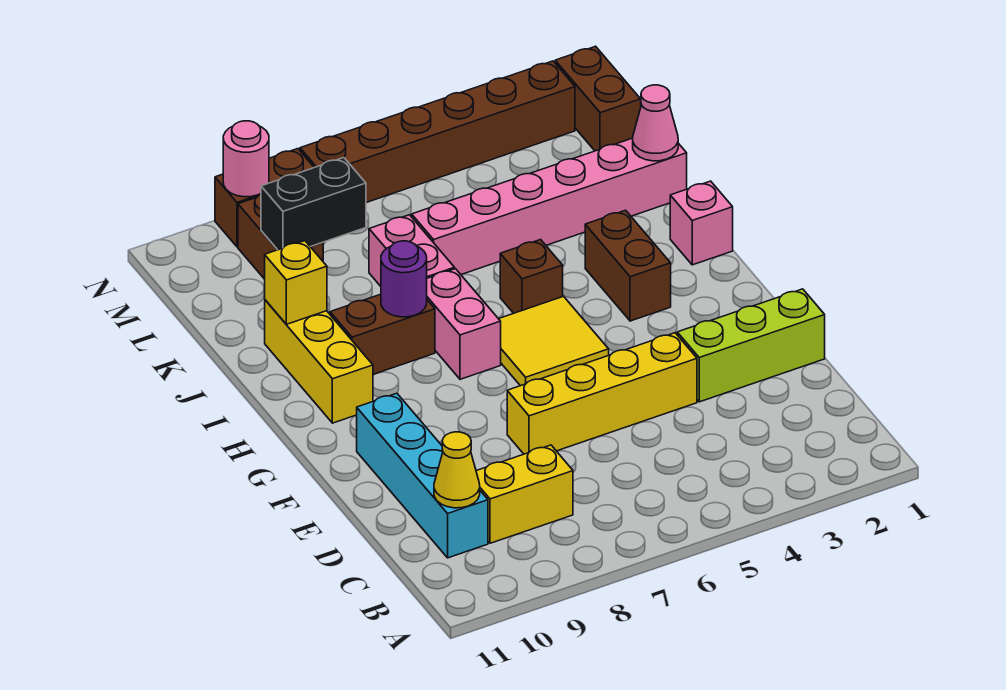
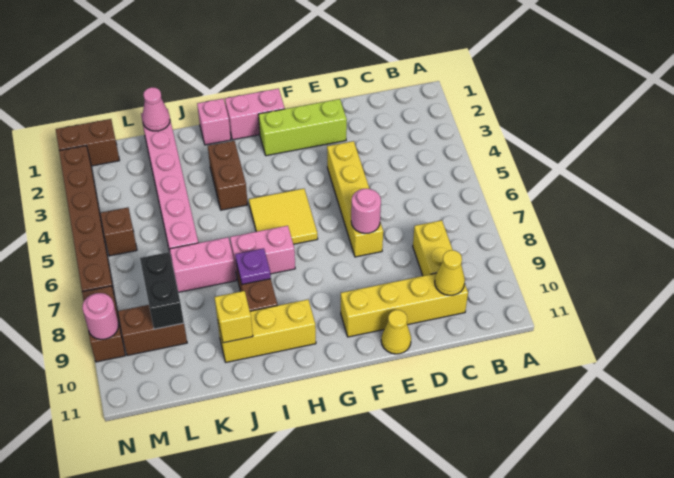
cyan 1x4 brick [357,393,488,558] -> yellow 1x4 brick [341,273,468,337]
lime 1x3 brick [677,289,825,402] -> lime 1x3 brick turned to [258,99,347,156]
none -> pink 1x1 round brick [351,189,381,233]
none -> yellow 1x1 cone [381,310,411,354]
none -> pink 1x2 brick [225,88,285,140]
brown 1x2 brick [585,210,671,321] -> brown 1x2 brick turned to [208,141,248,210]
brown 1x1 brick [500,240,563,313] -> brown 1x1 brick moved to [100,207,137,256]
purple 1x1 round brick [381,241,427,317] -> purple 1x1 plate [235,248,271,284]

